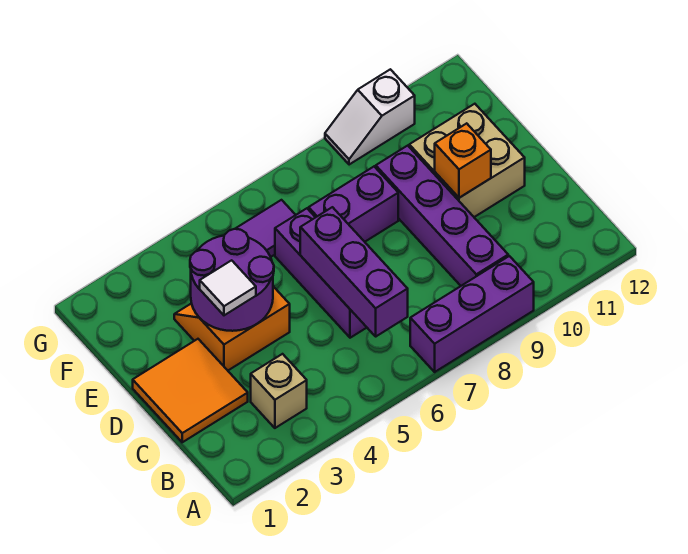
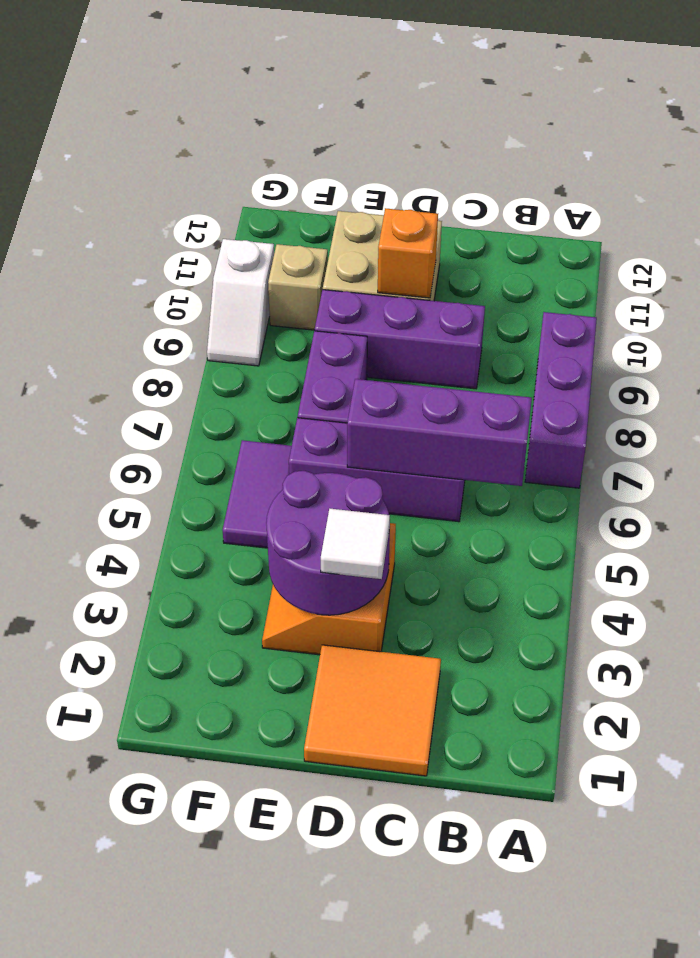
tan 1x1 brick [251,354,307,428] -> tan 1x1 brick moved to [268,244,328,330]
purple 1x4 brick [376,146,508,286] -> purple 1x3 brick [315,290,485,389]

